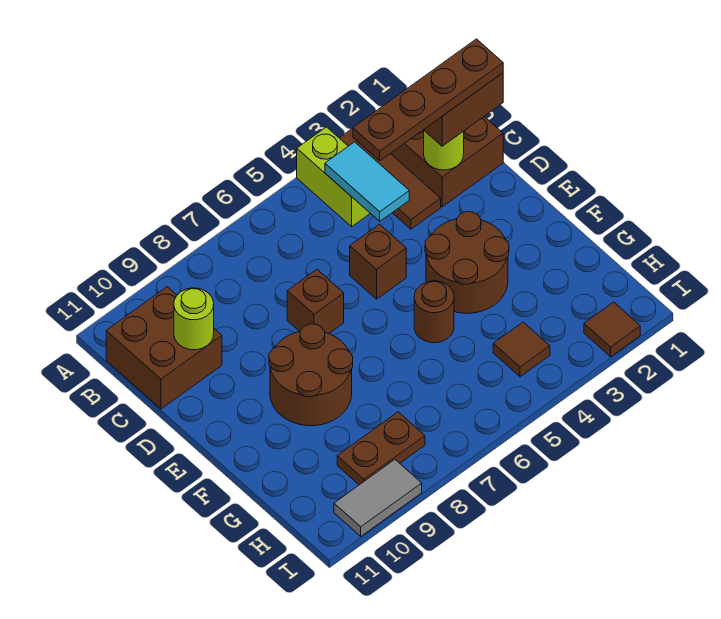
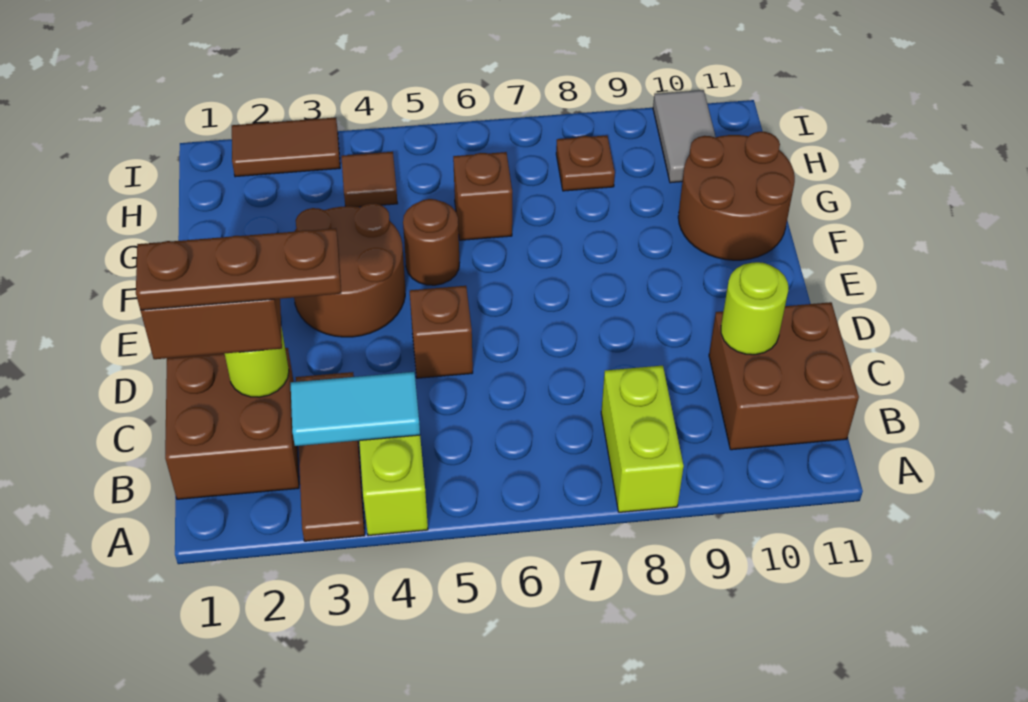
none -> lime 1x2 brick [601,366,684,512]
cyan 1x2 tile [325,142,409,221] -> cyan 1x2 tile turned to [291,372,420,446]
brown 1x4 plate [353,39,503,161] -> brown 1x3 plate [136,228,341,310]
brown 1x1 brick [287,270,344,333] -> brown 1x1 brick moved to [453,152,512,240]
brown 2x2 round brick [269,324,353,426] -> brown 2x2 round brick moved to [678,132,795,260]
brown 1x2 plate [337,412,425,485] -> brown 1x1 plate [556,135,615,191]
brown 1x1 tile [584,302,640,357] -> brown 1x2 tile [232,118,340,177]
grey 1x2 tile [334,460,422,536] -> grey 1x2 tile turned to [653,90,716,183]

